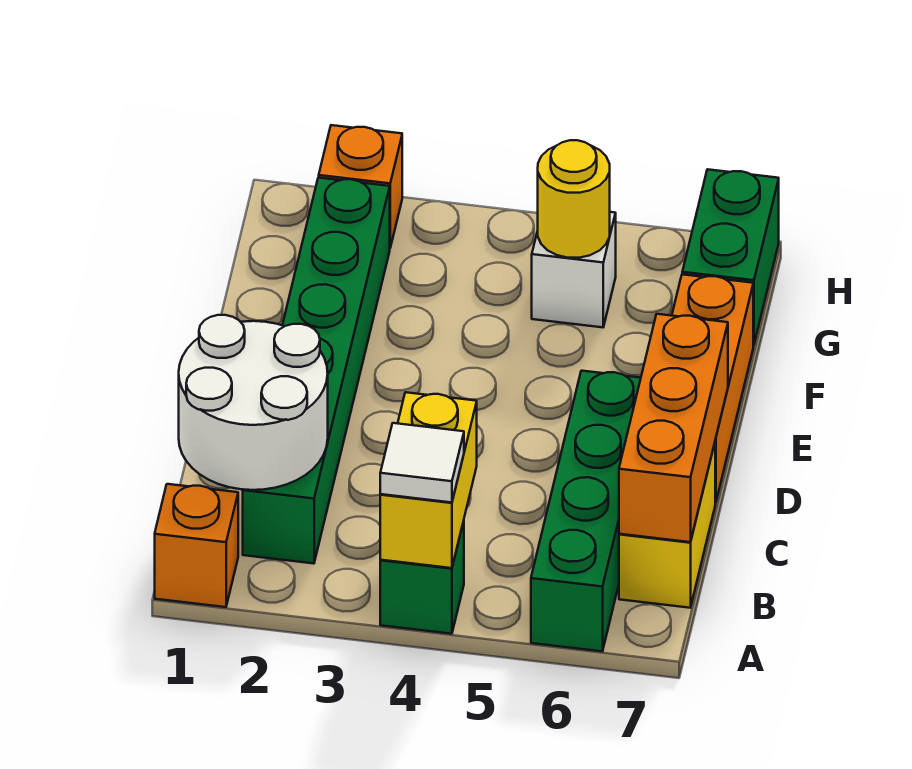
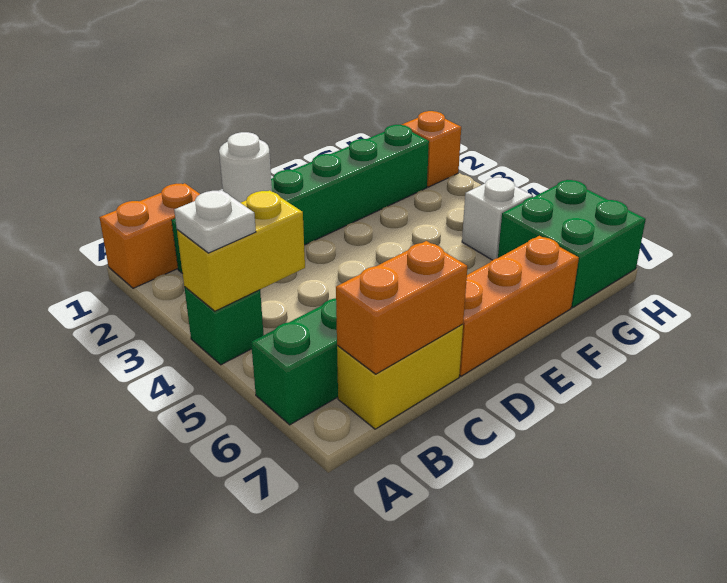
orange 1x1 brick [155,484,238,607] -> orange 1x2 brick [99,183,200,288]
white 1x1 tile [380,423,464,502] -> white 1x1 plate [174,190,256,253]
white 2x2 round brick [179,315,328,490] -> white 1x1 round brick [219,132,272,203]
orange 1x3 brick [619,314,728,542] -> orange 1x2 brick [336,241,467,374]
yellow 1x1 round brick [538,140,610,258] -> none
green 1x2 brick [682,169,779,345] -> green 2x2 brick [498,180,646,308]

